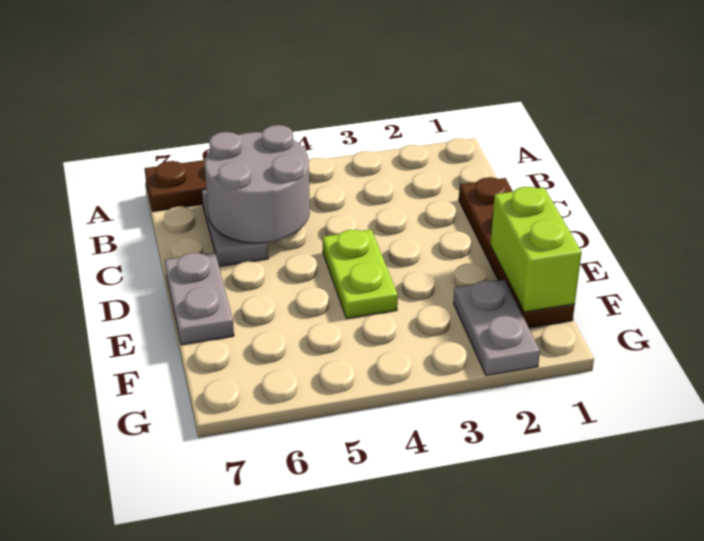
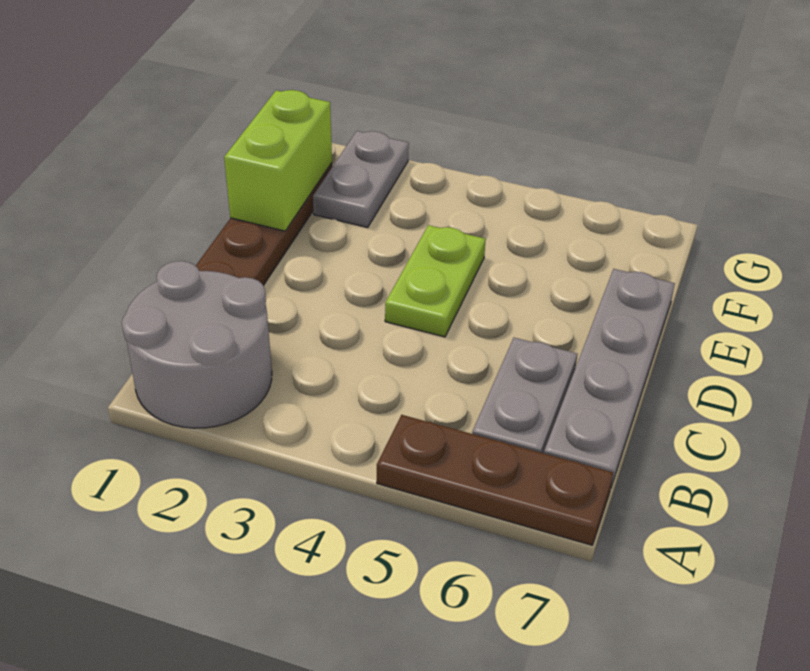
grey 2x2 round brick [204,125,310,243] -> grey 2x2 round brick moved to [122,261,272,428]
grey 1x2 plate [164,252,234,345] -> grey 1x4 plate [544,269,675,487]

